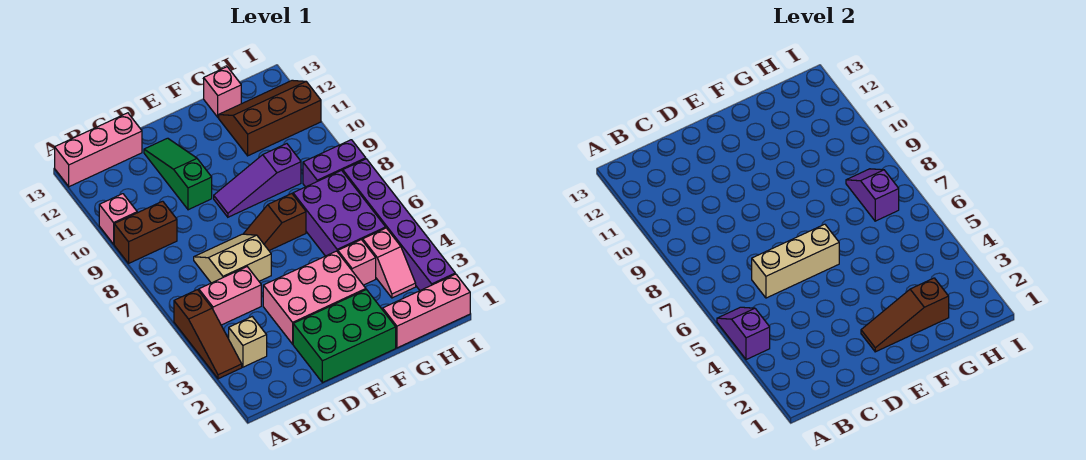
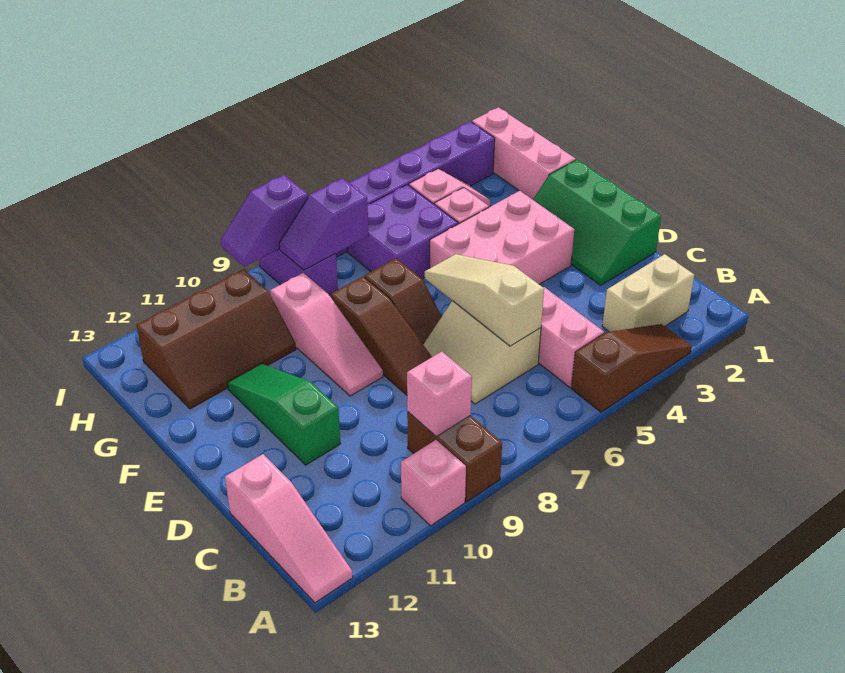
purple 1x2 slope [717,307,770,360] -> purple 1x2 slope moved to [221,175,308,267]
pink 1x3 brick [55,113,142,187] -> pink 1x3 slope [225,454,353,603]
tan 1x1 brick [229,317,267,367] -> tan 1x2 brick [602,254,694,332]
tan 1x3 brick [752,224,839,298] -> tan 1x3 slope [425,254,544,346]
green 2x3 brick [293,290,396,383] -> green 2x3 slope [533,160,661,285]
pink 2x3 brick [263,251,366,344] -> pink 2x3 brick turned to [430,191,574,284]
green 1x3 slope [144,138,212,210] -> green 1x3 slope turned to [227,364,340,465]
brown 1x3 slope [861,278,949,352] -> brown 1x3 slope moved to [331,276,432,395]
purple 1x3 slope [214,144,301,217] -> pink 1x3 slope [270,273,383,396]
purple 2x3 brick [293,170,386,256] -> purple 2x2 brick [348,185,458,279]
brown 2x3 slope [219,80,321,156] -> brown 2x3 slope turned to [136,269,296,409]
pink 1x1 brick [204,67,241,117] -> pink 1x1 brick moved to [407,352,472,437]

